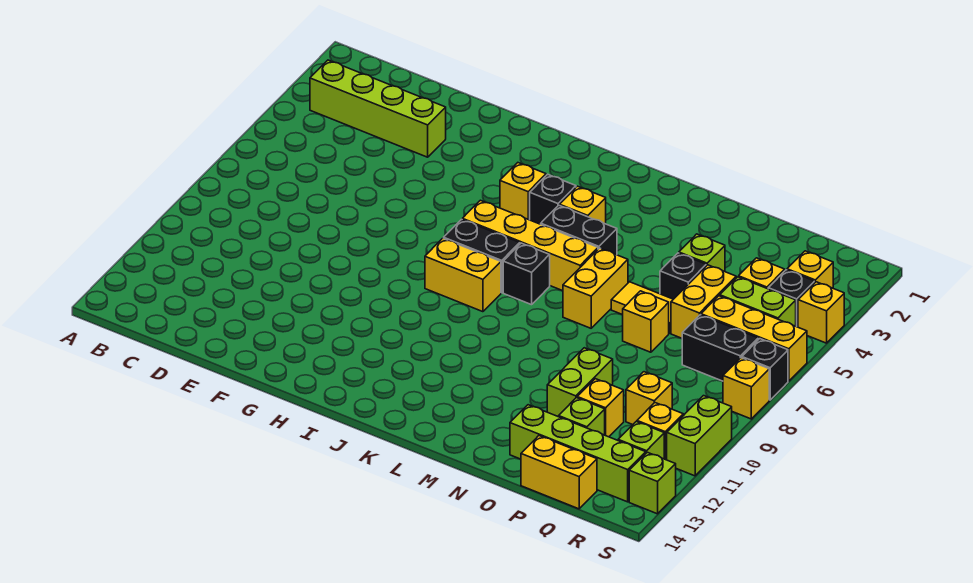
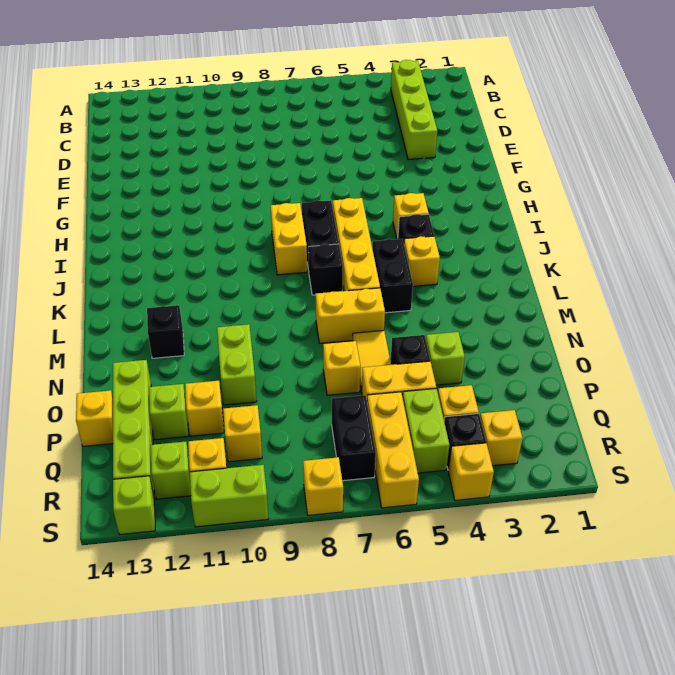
lime 1x2 brick [547,348,613,417] -> lime 1x2 brick turned to [217,324,257,405]
yellow 1x2 brick [521,436,597,509] -> yellow 1x1 brick [76,390,113,446]
black 1x1 brick [742,339,788,400] -> black 1x1 brick moved to [147,305,184,358]

